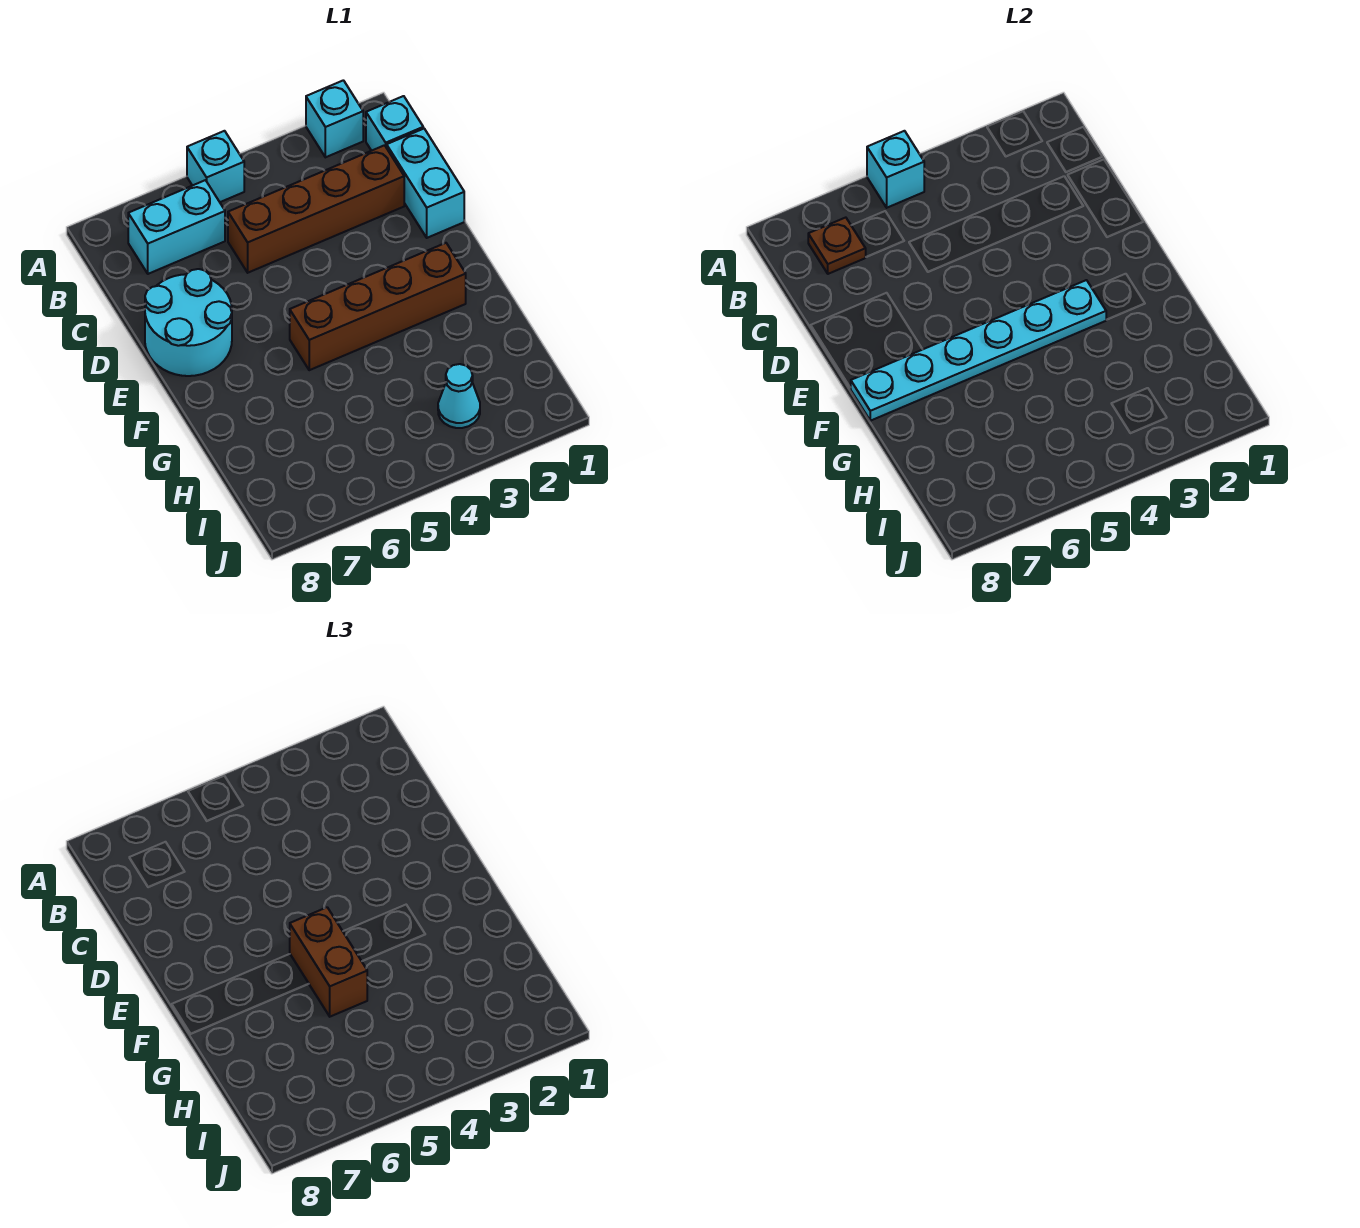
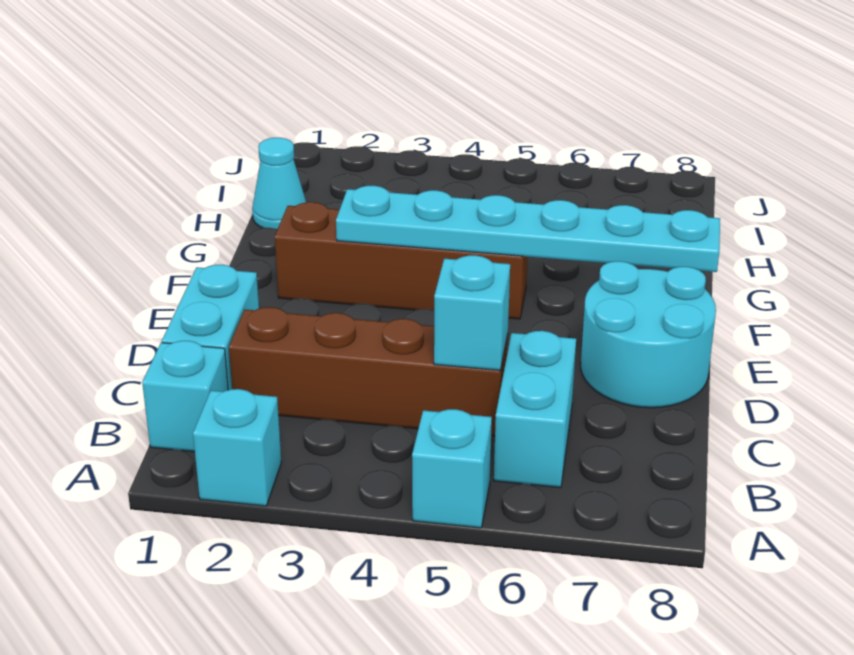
cyan 1x1 brick [867,131,924,208] -> cyan 1x1 brick moved to [434,255,510,371]
cyan 1x2 brick [128,180,225,274] -> cyan 1x2 brick turned to [494,331,576,488]
brown 1x1 plate [808,218,866,274] -> none
brown 1x2 brick [290,907,367,1017] -> none
cyan 1x1 cone [438,364,480,428] -> cyan 1x1 cone moved to [252,138,306,229]

